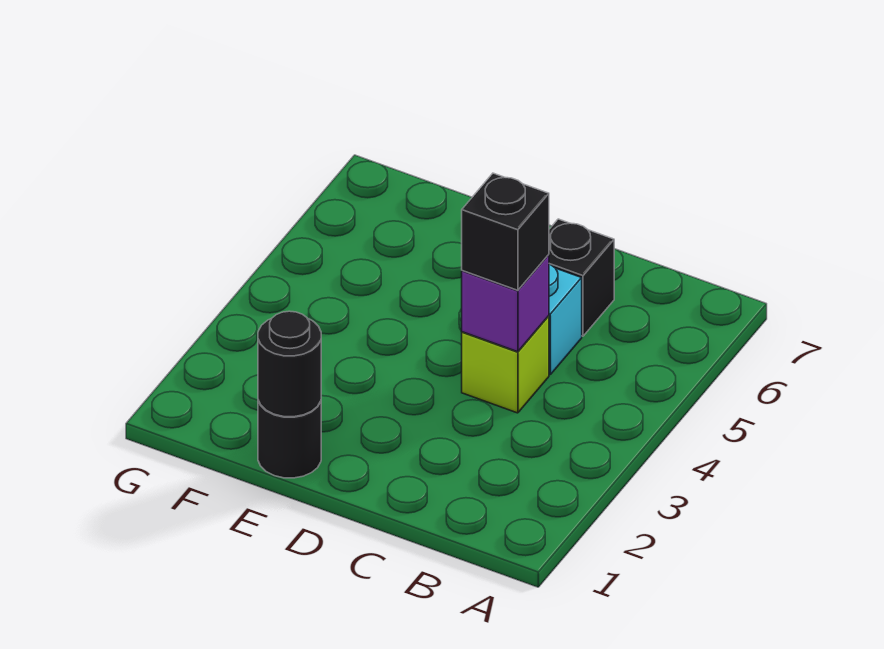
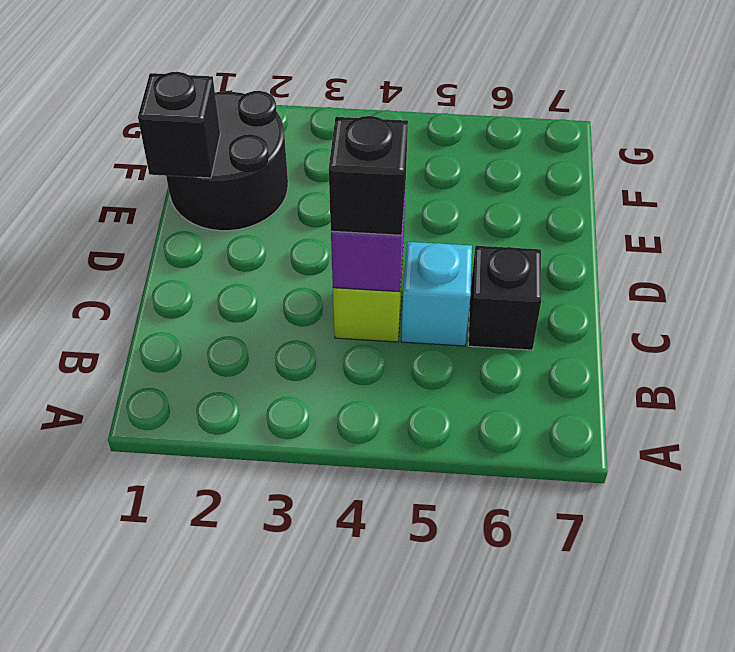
black 1x1 round brick [258,400,321,478] -> black 2x2 round brick [166,91,288,231]
black 1x1 round brick [258,311,321,417] -> black 1x1 brick [138,72,220,178]

